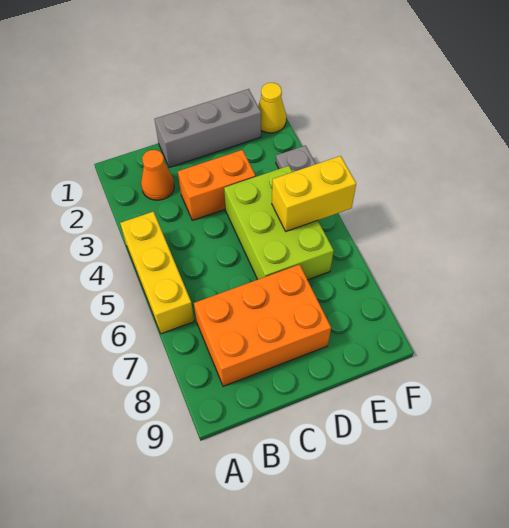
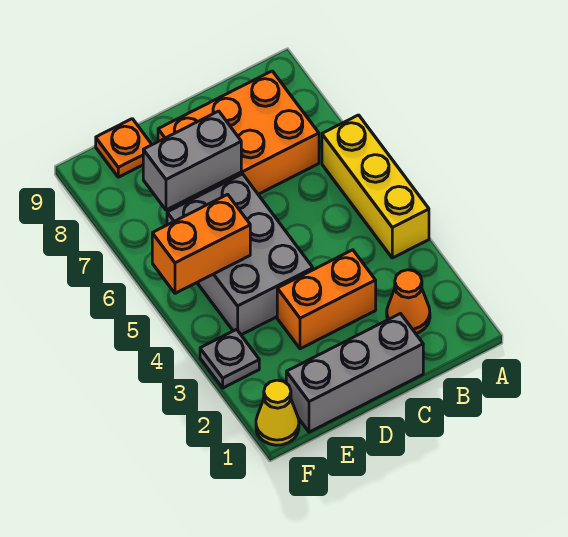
lime 2x3 brick [224,166,334,280] -> grey 2x3 brick [167,174,313,335]
none -> grey 1x2 brick [143,111,241,210]
yellow 1x2 brick [272,156,356,231] -> orange 1x2 brick [152,194,250,293]
none -> orange 1x1 plate [96,119,152,177]

